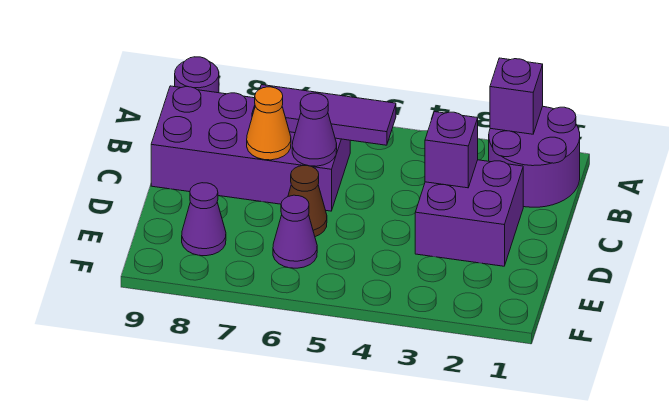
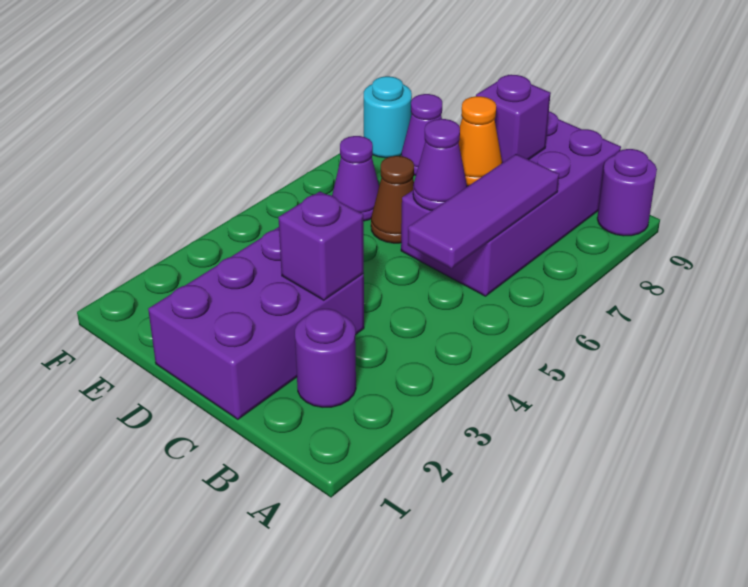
purple 2x2 round brick [489,106,580,207] -> purple 1x1 round brick [295,309,356,407]
purple 1x1 brick [490,58,543,134] -> purple 1x1 brick moved to [476,75,551,163]
purple 2x2 brick [415,160,523,266] -> purple 2x3 brick [148,227,364,419]
none -> cyan 1x1 round brick [364,76,412,158]

